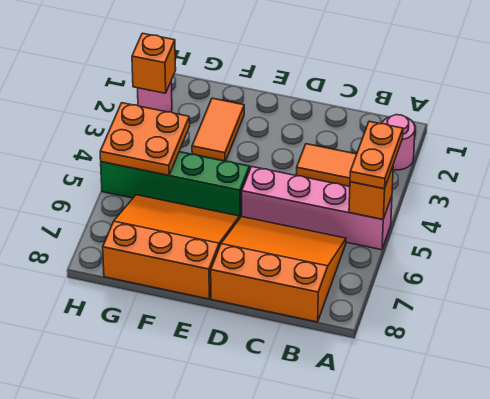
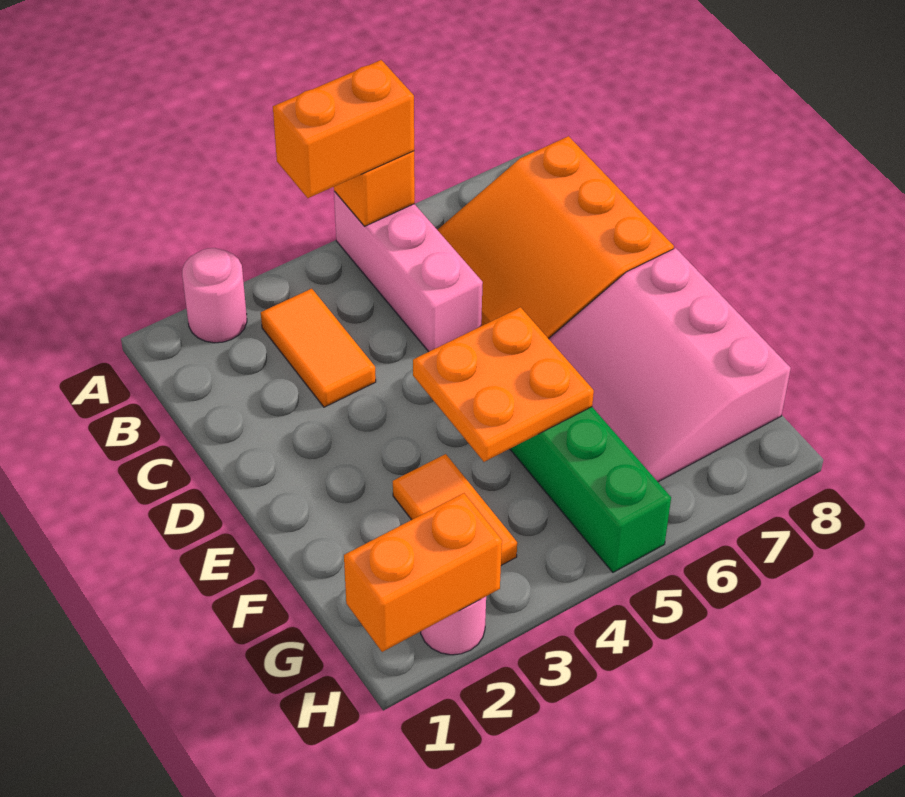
orange 1x2 plate [350,121,403,189] -> orange 1x2 brick [273,60,414,198]
pink 1x4 brick [242,166,392,250] -> pink 1x3 brick [334,191,483,352]
orange 3x3 slope [103,195,240,299] -> pink 3x3 slope [549,248,791,482]
orange 1x2 tile [192,98,244,161] -> orange 1x2 tile turned to [393,454,517,565]
orange 2x2 plate [100,103,190,175] -> orange 2x2 plate moved to [413,307,594,462]
orange 1x1 brick [132,33,176,93] -> orange 1x2 brick [344,493,502,652]

